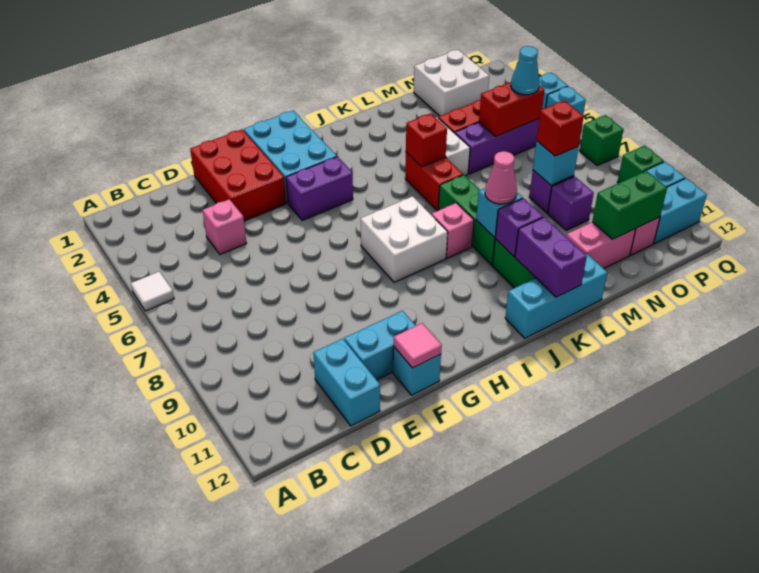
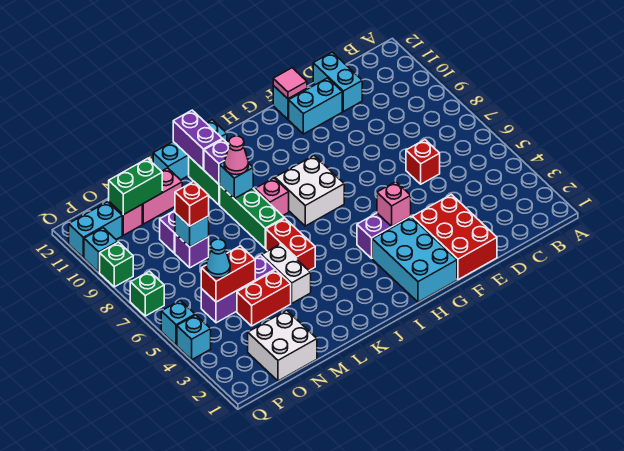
white 1x1 tile [131,272,174,311] -> none
pink 1x1 brick [203,199,247,254] -> pink 1x1 brick moved to [377,182,411,227]
red 1x1 brick [406,114,447,167] -> red 1x1 brick moved to [406,140,440,184]

